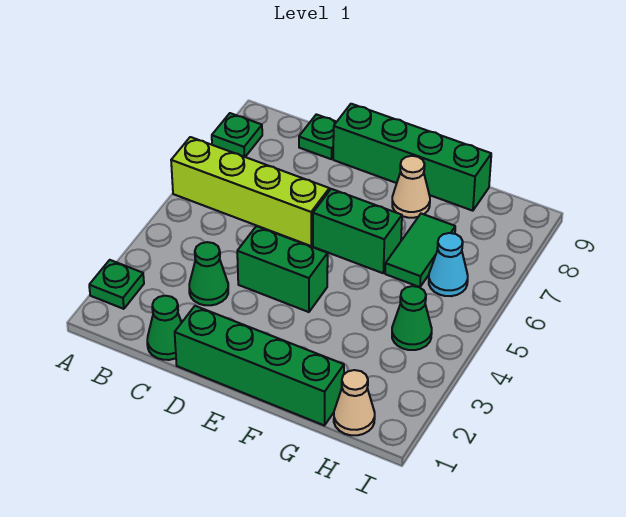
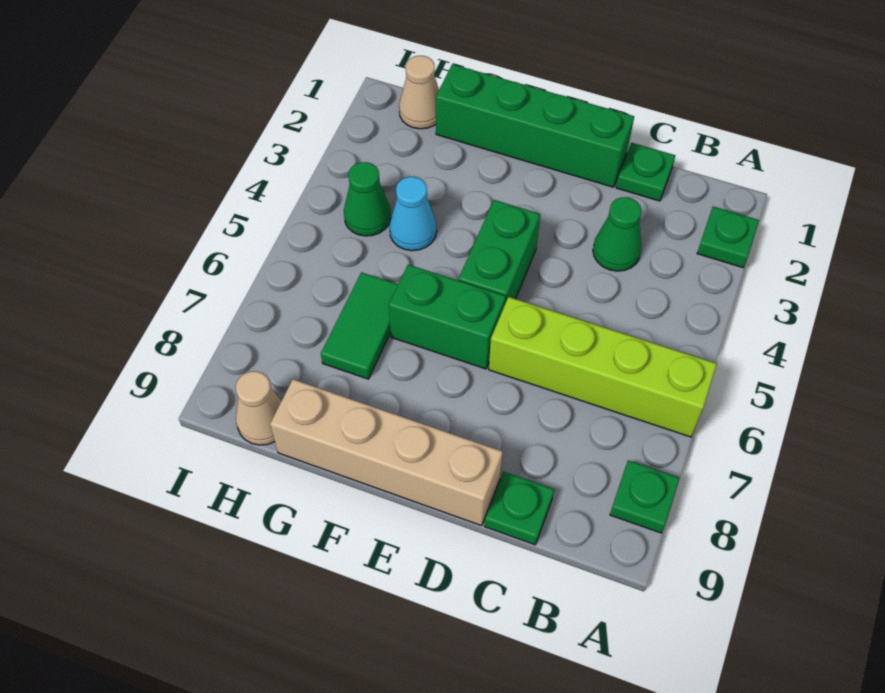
green 1x1 cone [147,296,182,360] -> green 1x1 plate [616,143,675,201]
green 1x2 brick [237,226,328,312] -> green 1x2 brick turned to [459,200,540,303]
green 1x4 brick [333,104,491,211] -> tan 1x4 brick [270,379,503,526]
tan 1x1 cone [392,156,430,218] -> tan 1x1 cone moved to [236,371,281,445]
cyan 1x1 cone [429,233,468,296] -> cyan 1x1 cone moved to [389,177,437,251]

